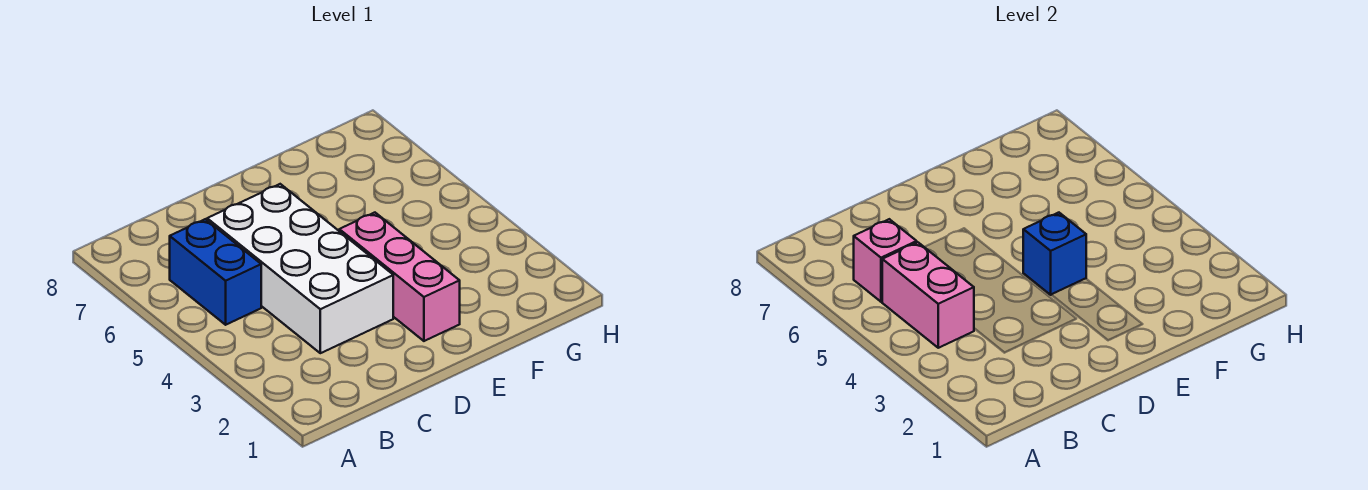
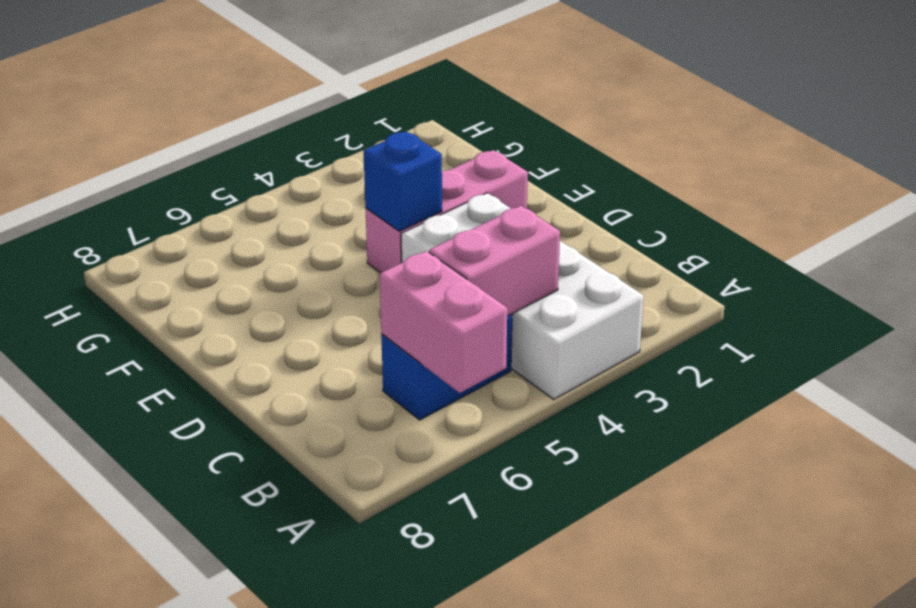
pink 1x1 brick [854,219,917,302] -> pink 1x2 brick [380,251,507,393]
white 2x4 brick [207,184,393,353] -> white 2x4 brick turned to [401,193,644,399]

